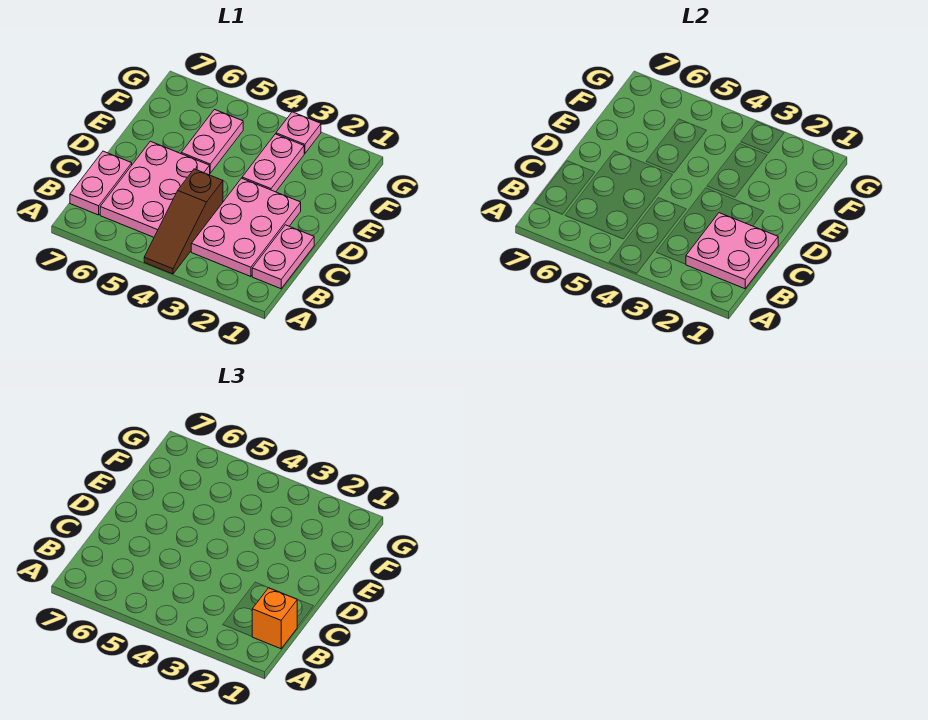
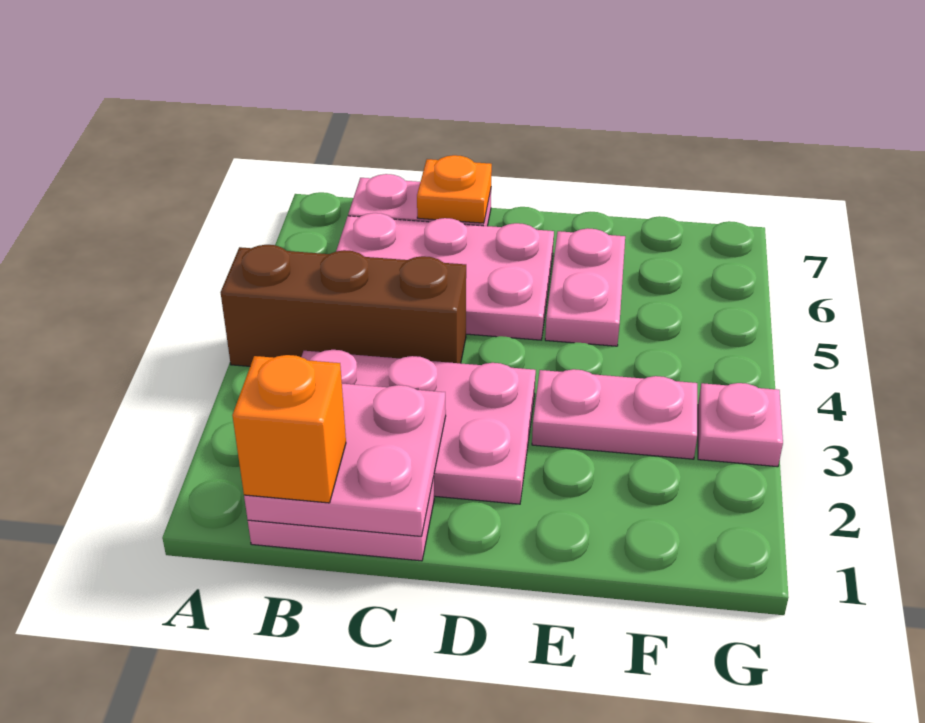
brown 1x3 slope [144,169,223,274] -> brown 1x3 brick [221,245,466,366]
none -> orange 1x1 plate [417,155,492,223]
pink 1x2 plate [181,110,243,173] -> pink 1x2 plate turned to [545,228,625,346]

